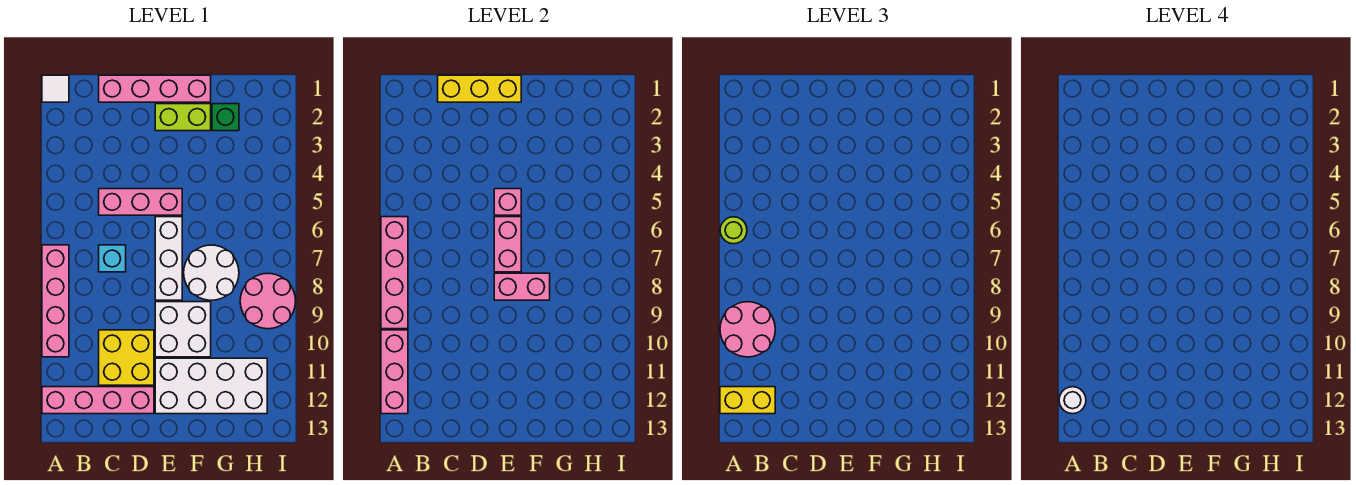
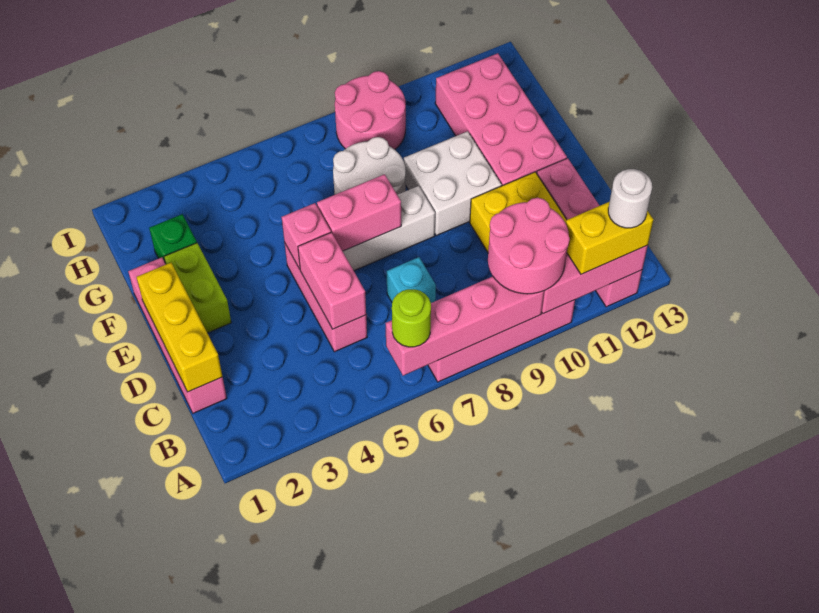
white 1x1 tile [42,75,69,102] -> none
yellow 1x2 brick [720,387,775,414] -> yellow 1x2 brick turned to [566,202,653,274]
pink 1x2 brick [494,273,550,300] -> pink 1x2 brick moved to [298,232,366,329]
white 2x4 brick [155,358,267,414] -> pink 2x4 brick [435,53,567,186]

